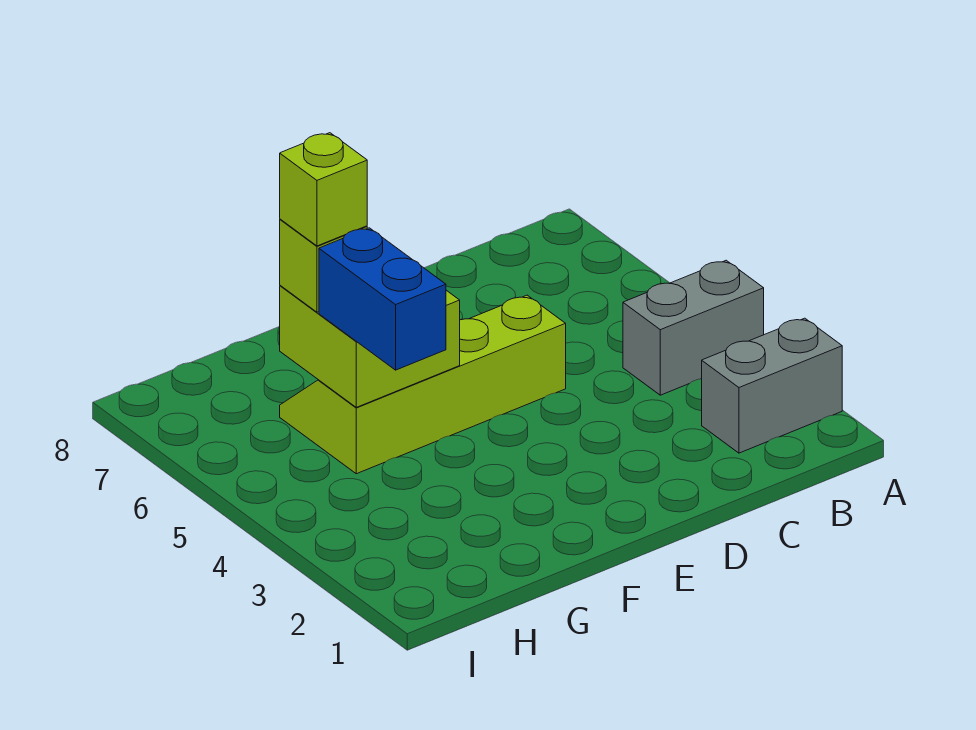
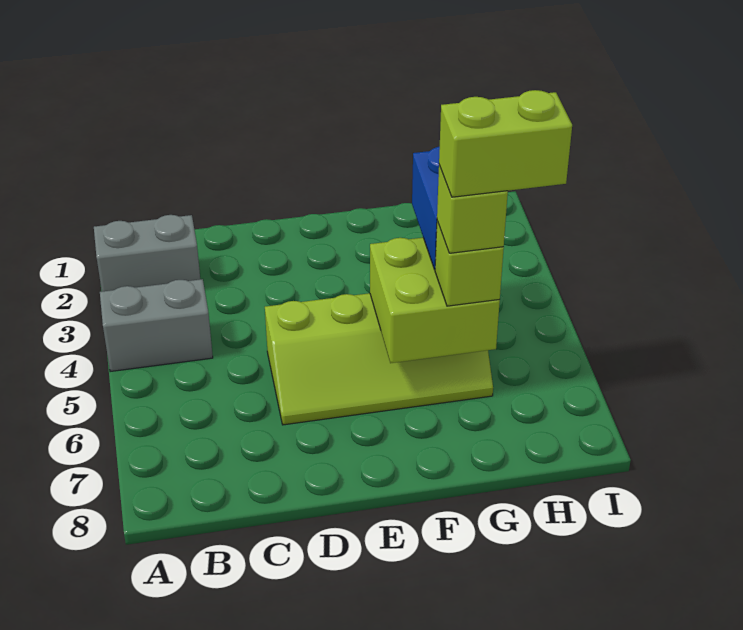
none -> lime 1x2 brick [439,90,572,197]

